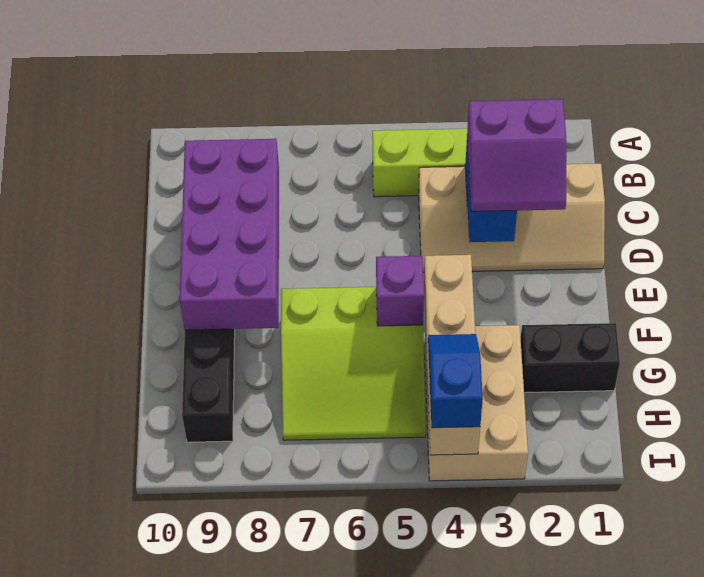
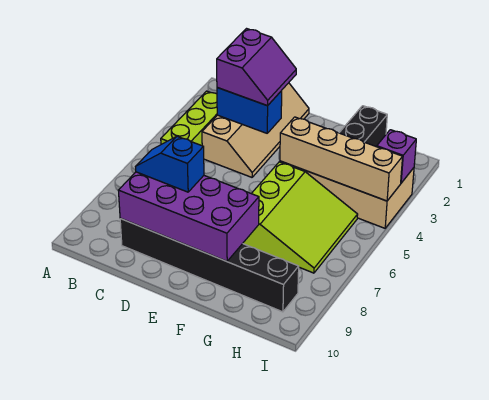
purple 1x1 brick [376,256,424,326] -> purple 1x1 brick moved to [377,130,416,183]
blue 1x2 slope [428,334,483,428] -> blue 1x2 slope moved to [135,136,204,192]

